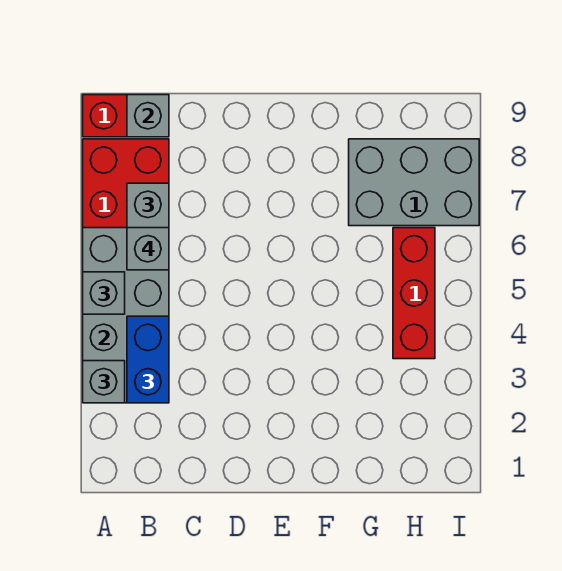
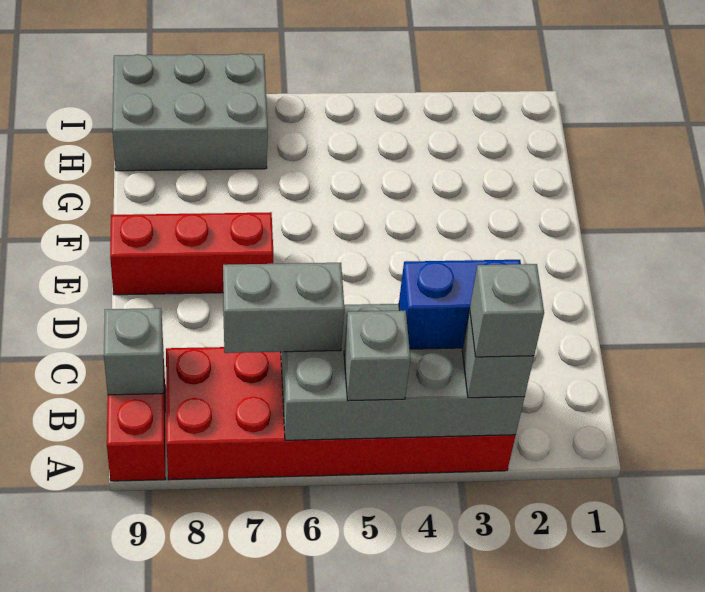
grey 1x1 brick [127,228,169,270] -> grey 1x1 brick moved to [470,264,544,357]
grey 2x3 brick [349,139,479,226] -> grey 2x3 brick turned to [113,54,268,171]
red 1x3 brick [393,228,435,359] -> red 1x3 brick moved to [110,212,273,295]

